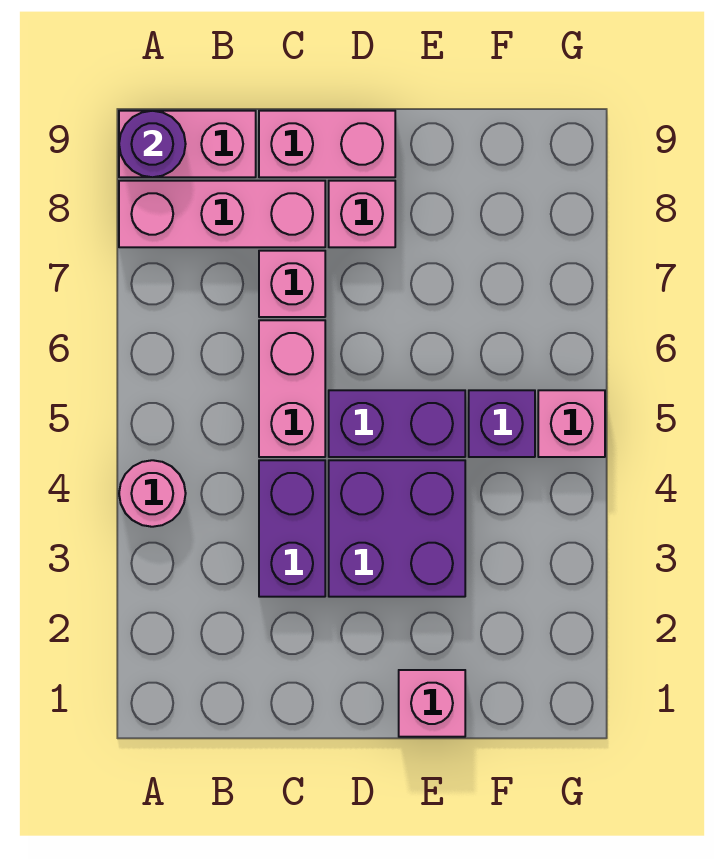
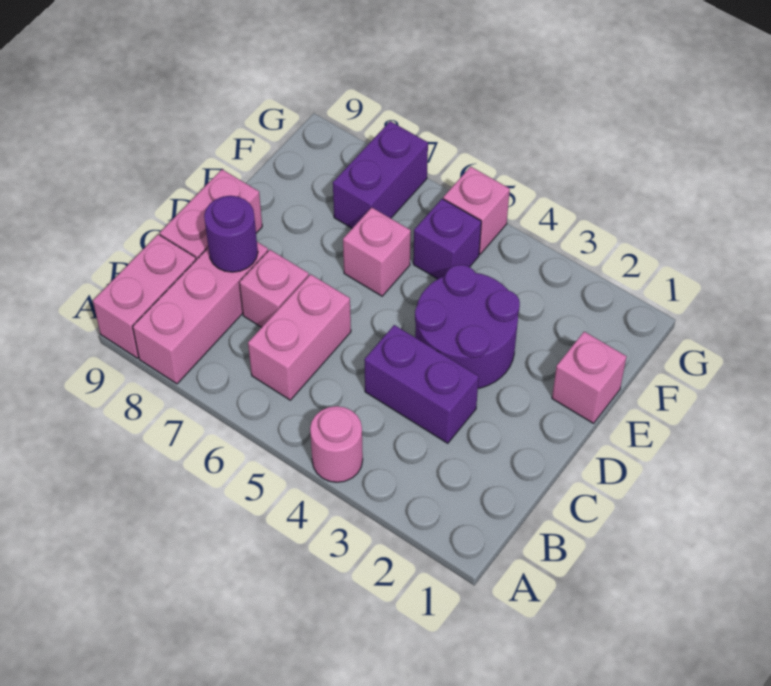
purple 1x1 round brick [119,111,186,177] -> purple 1x1 round brick moved to [204,196,258,272]
pink 1x2 brick [259,320,325,457] -> pink 1x2 brick turned to [248,274,351,400]
purple 2x2 brick [329,460,465,597] -> purple 2x2 round brick [415,265,520,388]
purple 1x2 brick [329,390,465,457] -> purple 1x2 brick moved to [333,121,428,228]
pink 1x1 brick [329,181,395,247] -> pink 1x1 brick moved to [343,207,411,296]

